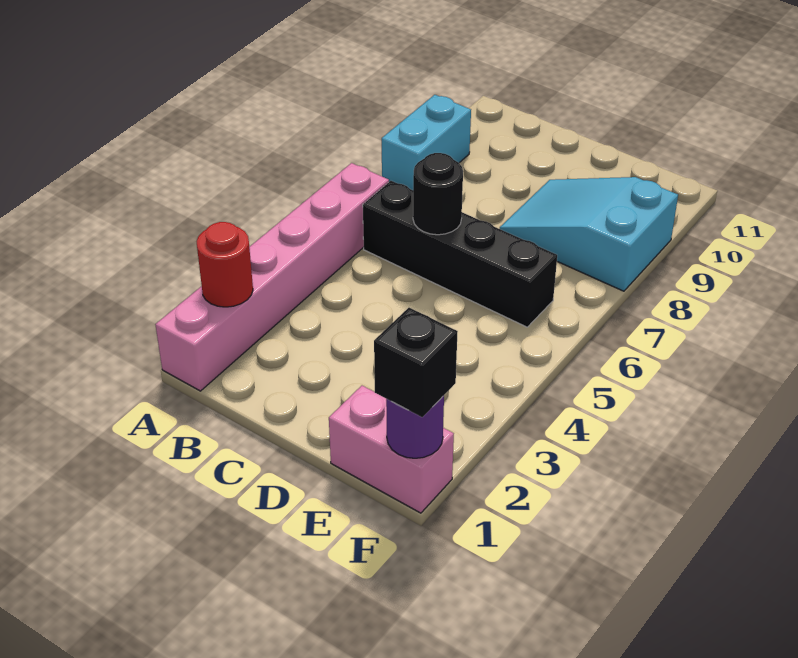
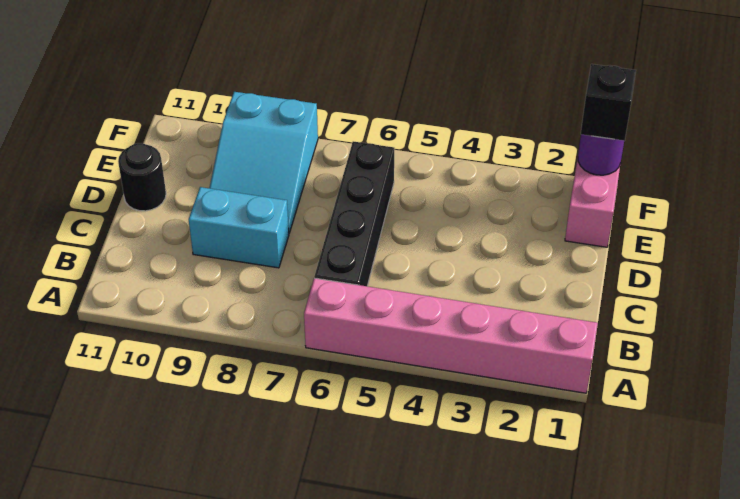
red 1x1 round brick [197,222,253,307] -> none
cyan 1x2 brick [382,95,471,190] -> cyan 1x2 brick moved to [189,187,289,268]
black 1x1 round brick [413,153,463,235] -> black 1x1 round brick moved to [118,143,166,211]

